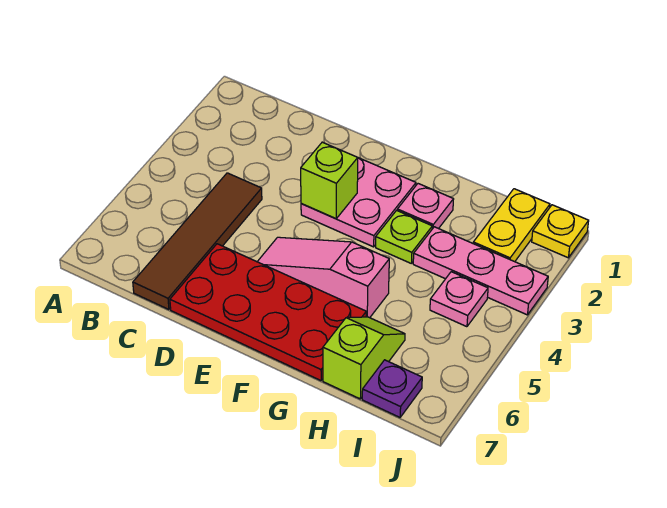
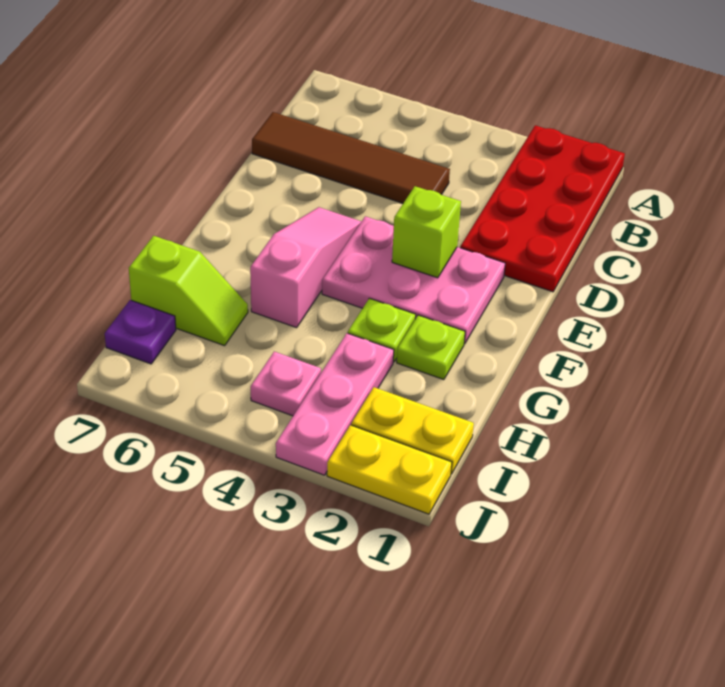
red 2x4 plate [170,244,366,381] -> red 2x4 plate moved to [460,125,625,292]
pink 2x2 plate [301,158,416,247] -> pink 2x3 plate [322,216,505,344]
pink 1x1 plate [397,184,454,229] -> lime 1x1 plate [397,315,465,380]
yellow 1x1 plate [532,205,589,258] -> yellow 1x2 plate [327,425,452,514]

